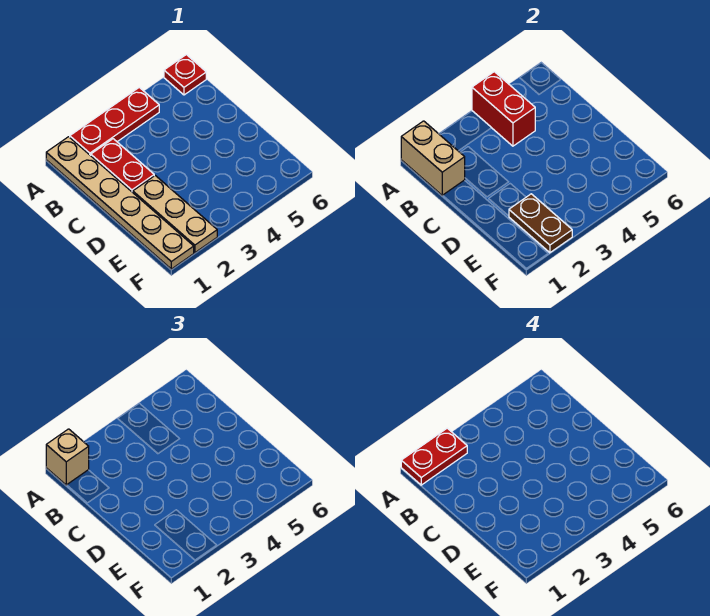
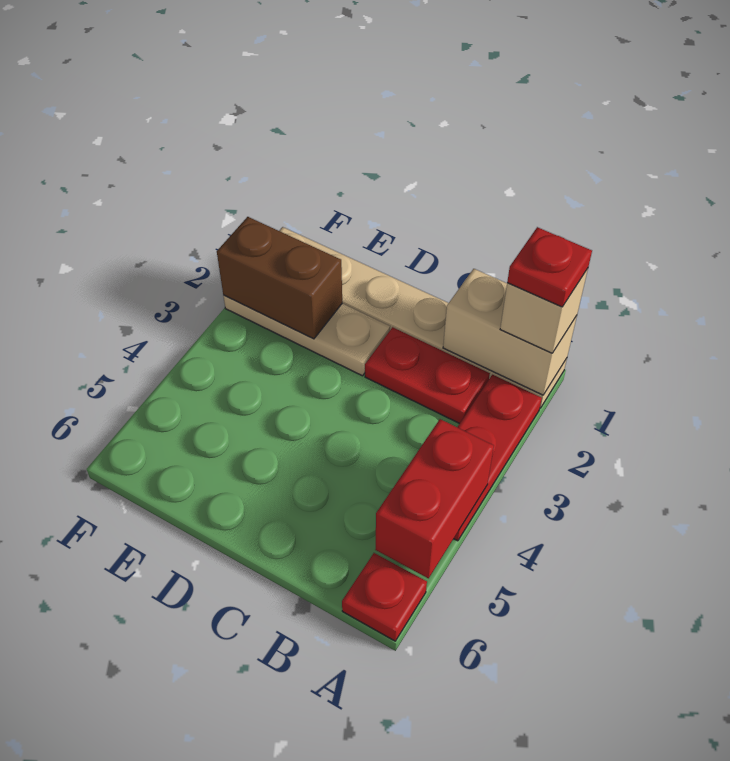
red 1x2 plate [401,428,467,485] -> red 1x1 plate [507,227,592,307]
red 1x2 brick [472,72,535,146] -> red 1x2 brick turned to [375,419,494,578]
brown 1x2 plate [509,194,572,253] -> brown 1x2 brick [217,217,342,339]

